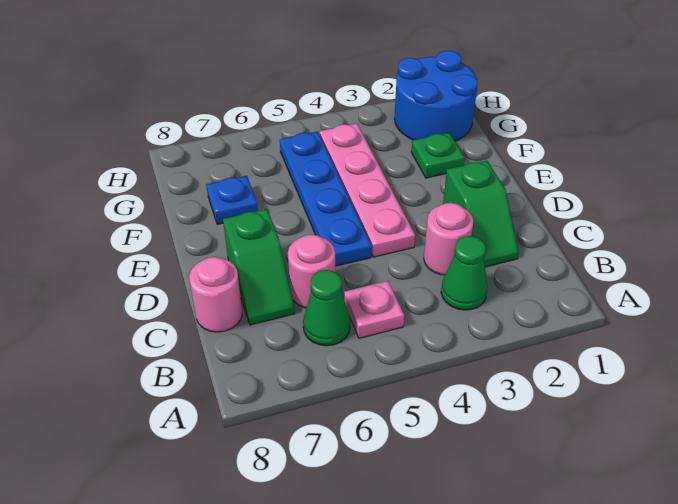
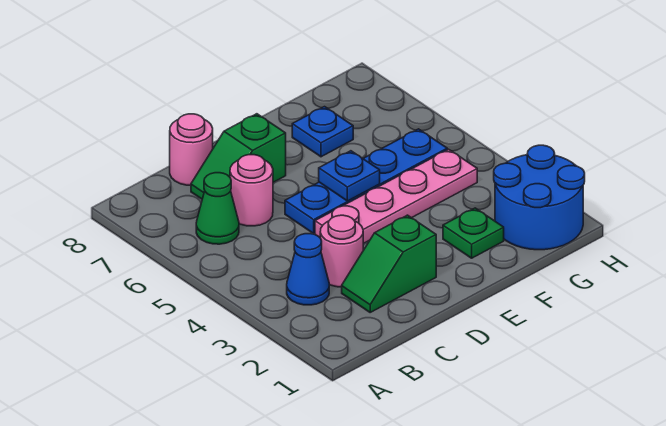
green 1x1 cone [441,236,488,310] -> blue 1x1 cone [287,234,329,305]
pink 1x1 plate [344,281,404,338] -> none
none -> blue 1x1 plate [319,151,380,201]

